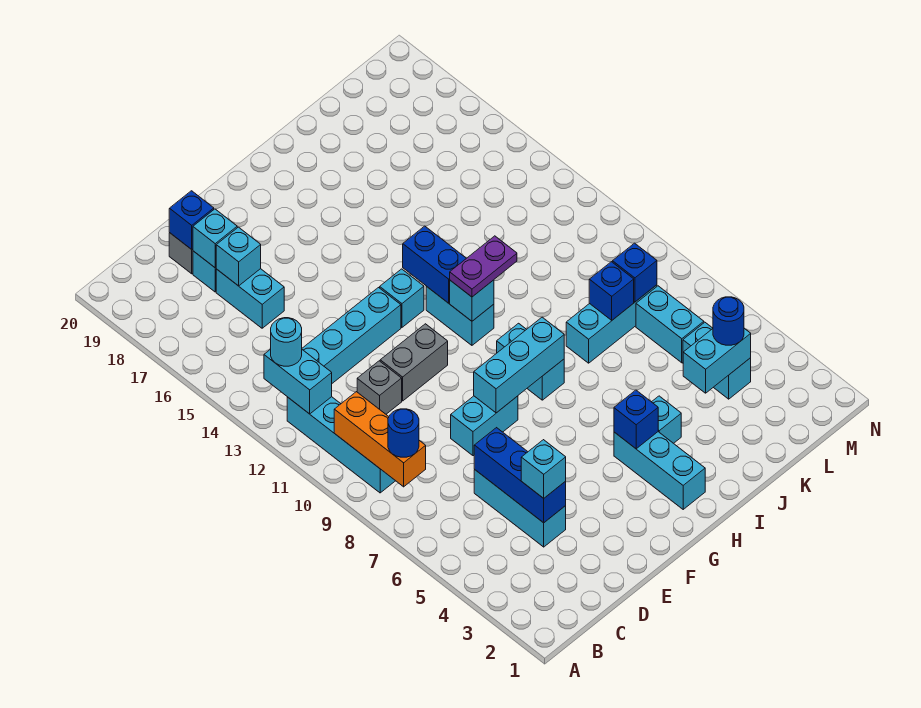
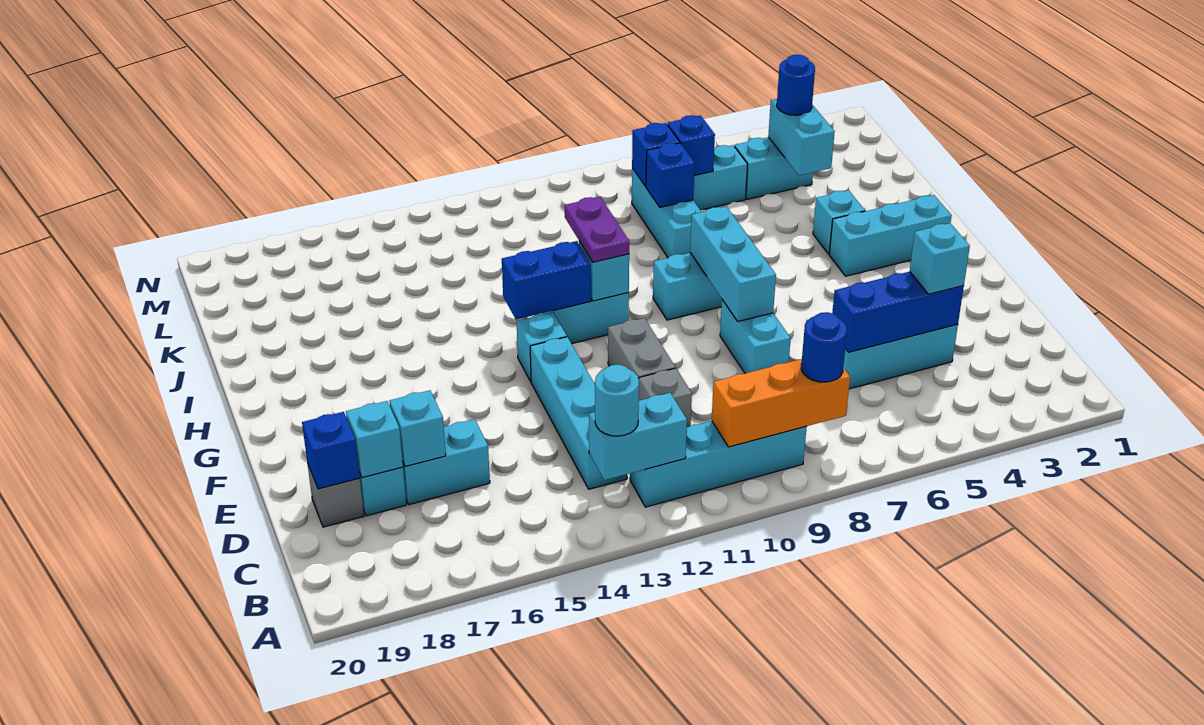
blue 1x1 brick [614,390,658,449] -> blue 1x1 brick moved to [668,115,715,176]

